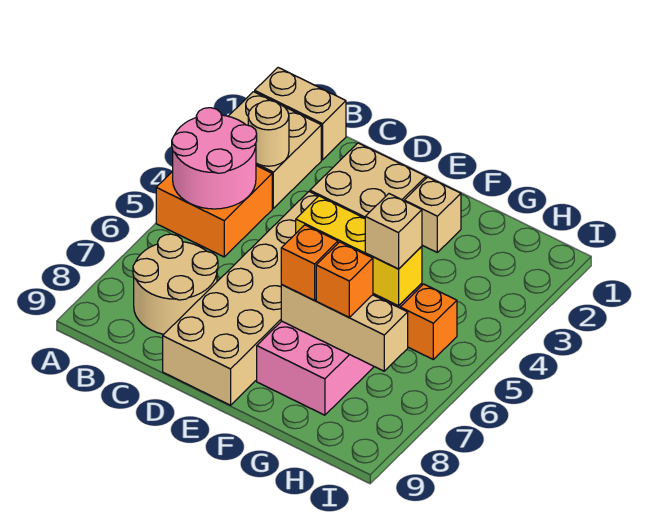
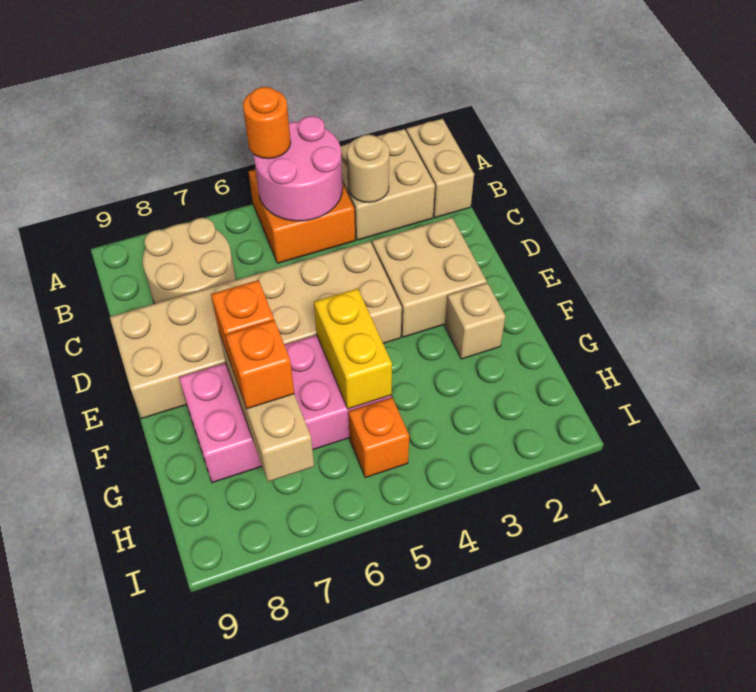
none -> orange 1x1 round brick [243,87,291,159]
yellow 1x3 brick [296,196,422,306] -> yellow 1x2 brick [314,288,392,409]
tan 1x1 brick [365,194,422,269] -> none

